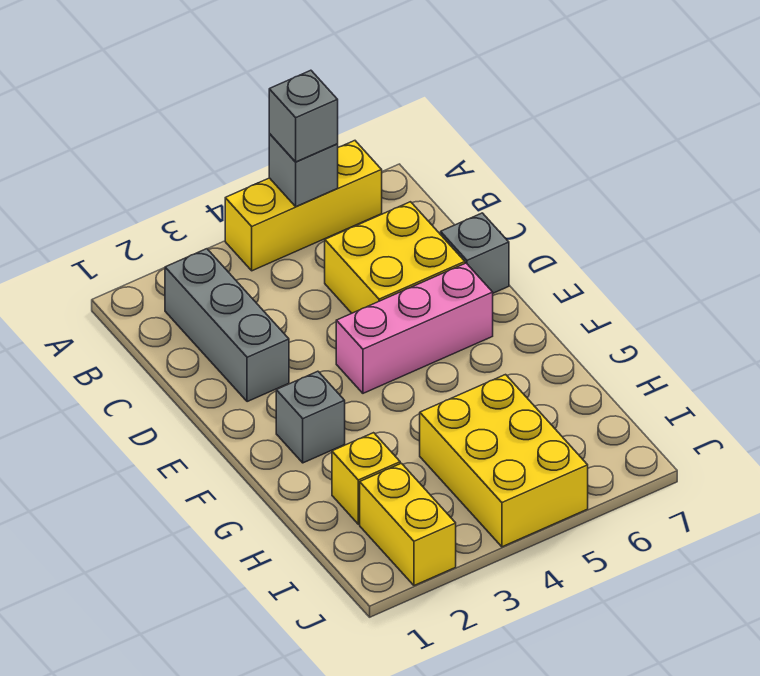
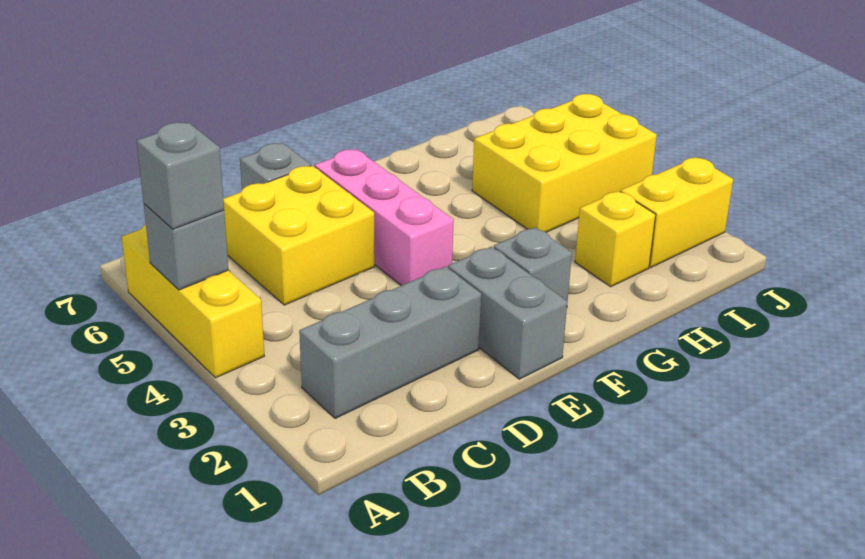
none -> grey 1x2 brick [448,247,567,379]

